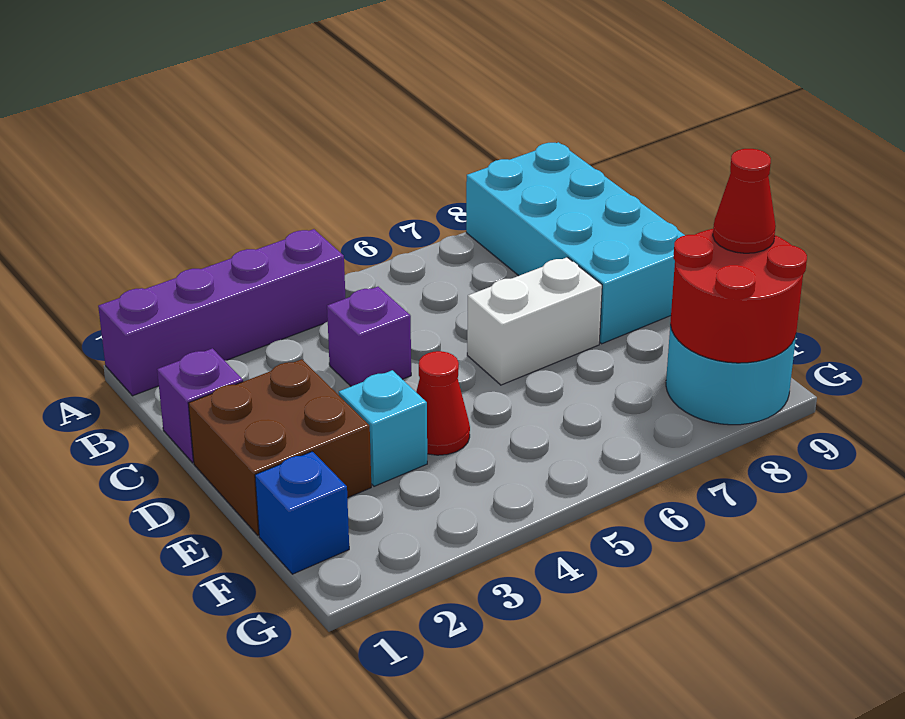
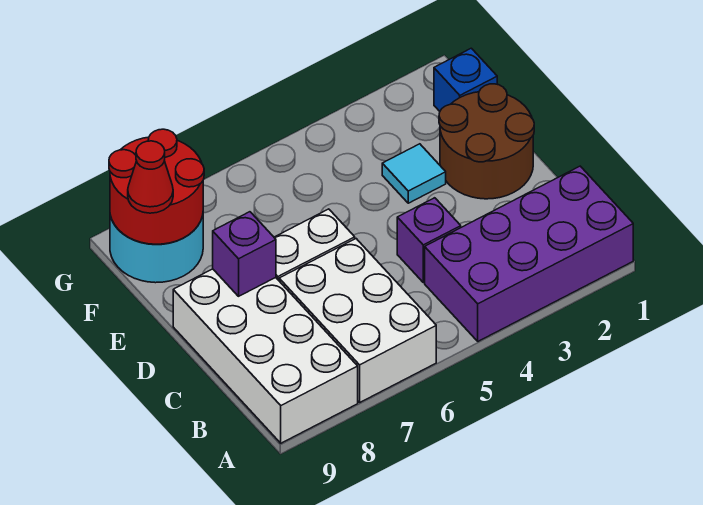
purple 1x4 brick [98,229,345,396] -> purple 2x4 brick [425,166,633,341]
none -> white 2x3 brick [279,239,436,402]
cyan 2x4 brick [466,142,685,344] -> white 2x4 brick [173,269,358,443]
purple 1x1 brick [157,348,243,463] -> purple 1x1 brick moved to [213,212,276,296]
brown 2x2 brick [188,359,371,535] -> brown 2x2 round brick [439,84,534,199]
cyan 1x1 brick [339,370,427,486] -> cyan 1x1 tile [382,144,446,203]
red 1x1 cone [416,351,470,455] -> none

